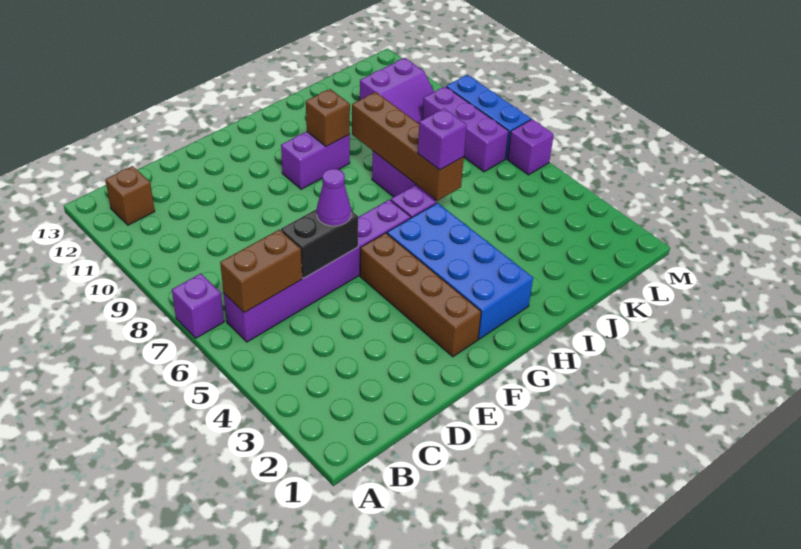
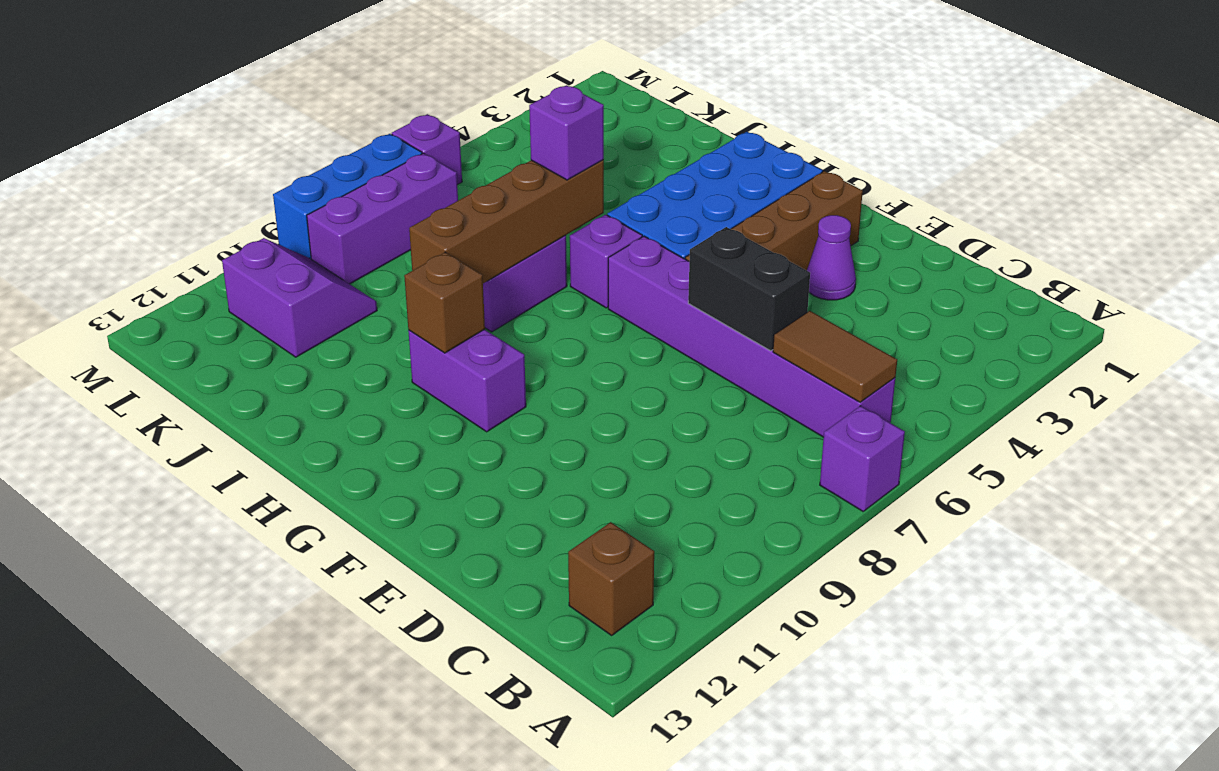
brown 1x2 brick [220,230,302,313] -> brown 1x2 tile [773,311,897,402]
purple 1x1 cone [317,169,351,226] -> purple 1x1 cone moved to [807,215,856,300]

